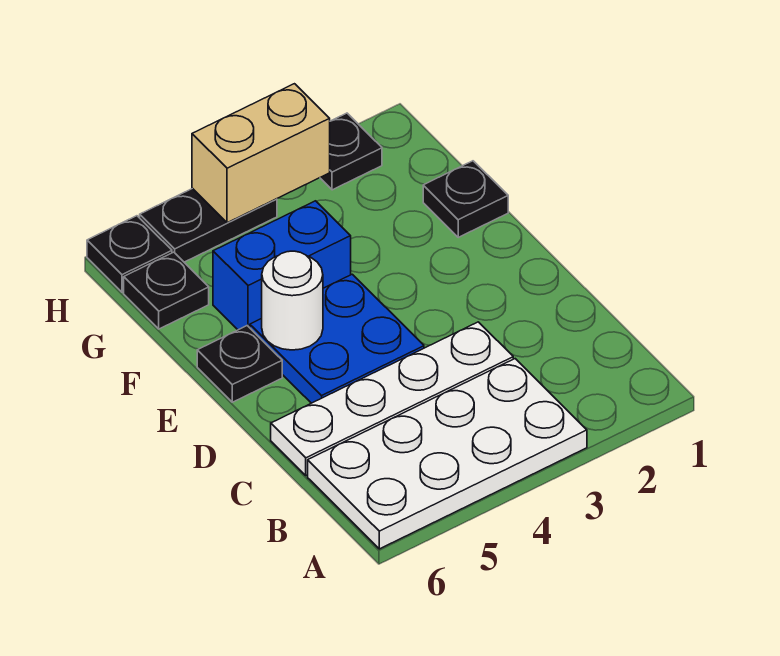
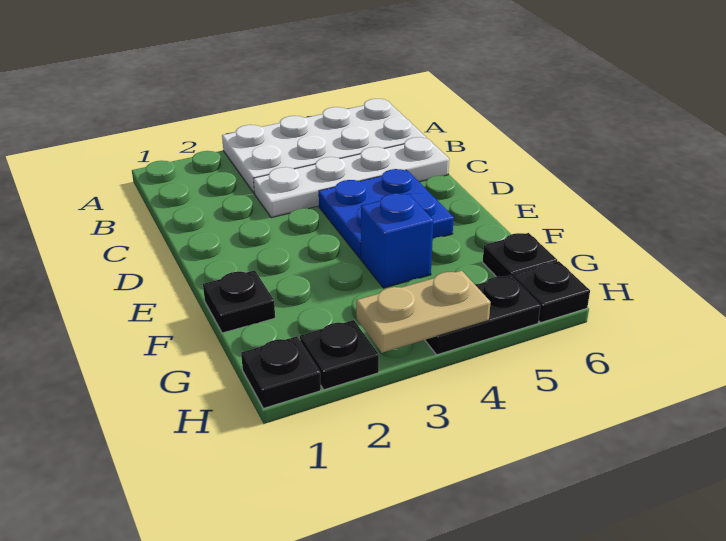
white 1x1 round brick [262,251,323,350] -> none
black 1x1 plate [197,326,282,402] -> black 1x1 plate moved to [241,336,321,408]
blue 1x2 brick [213,201,351,330] -> blue 1x1 brick [361,193,434,288]
tan 1x2 brick [192,84,330,223] -> tan 1x2 plate [356,271,491,353]

